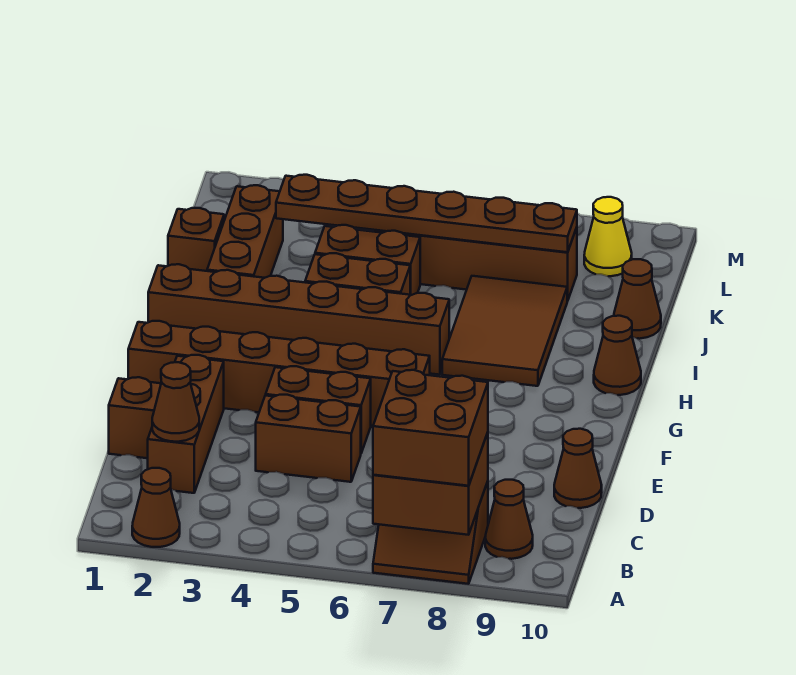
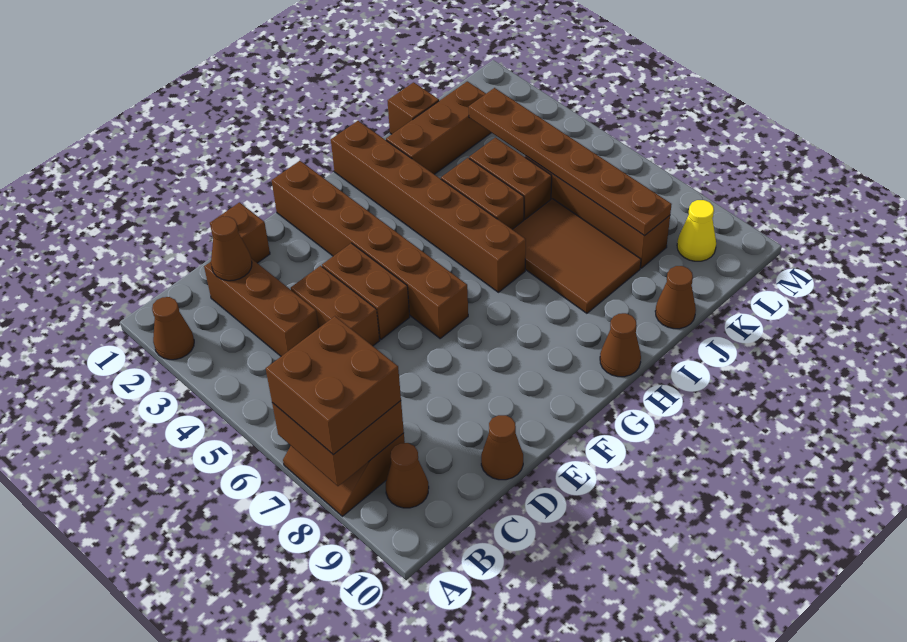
brown 1x3 brick [148,355,224,493] -> brown 1x3 brick turned to [204,259,318,356]
brown 2x3 tile [442,276,567,386] -> brown 2x3 tile turned to [512,199,641,313]

